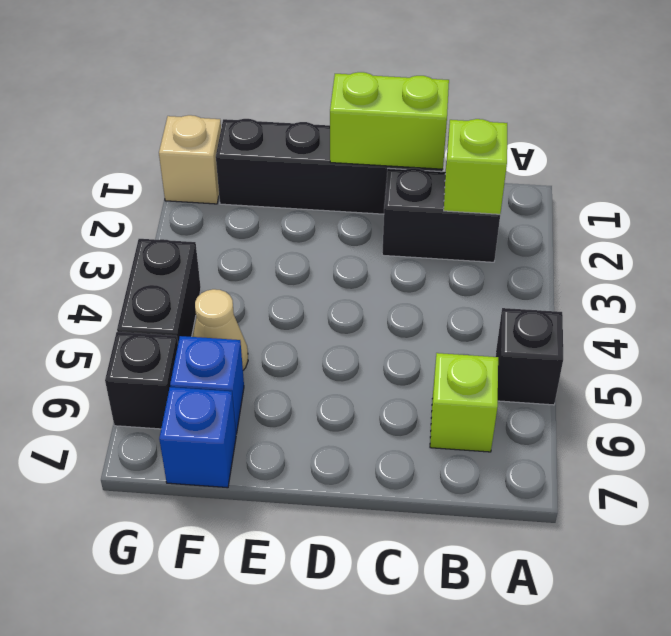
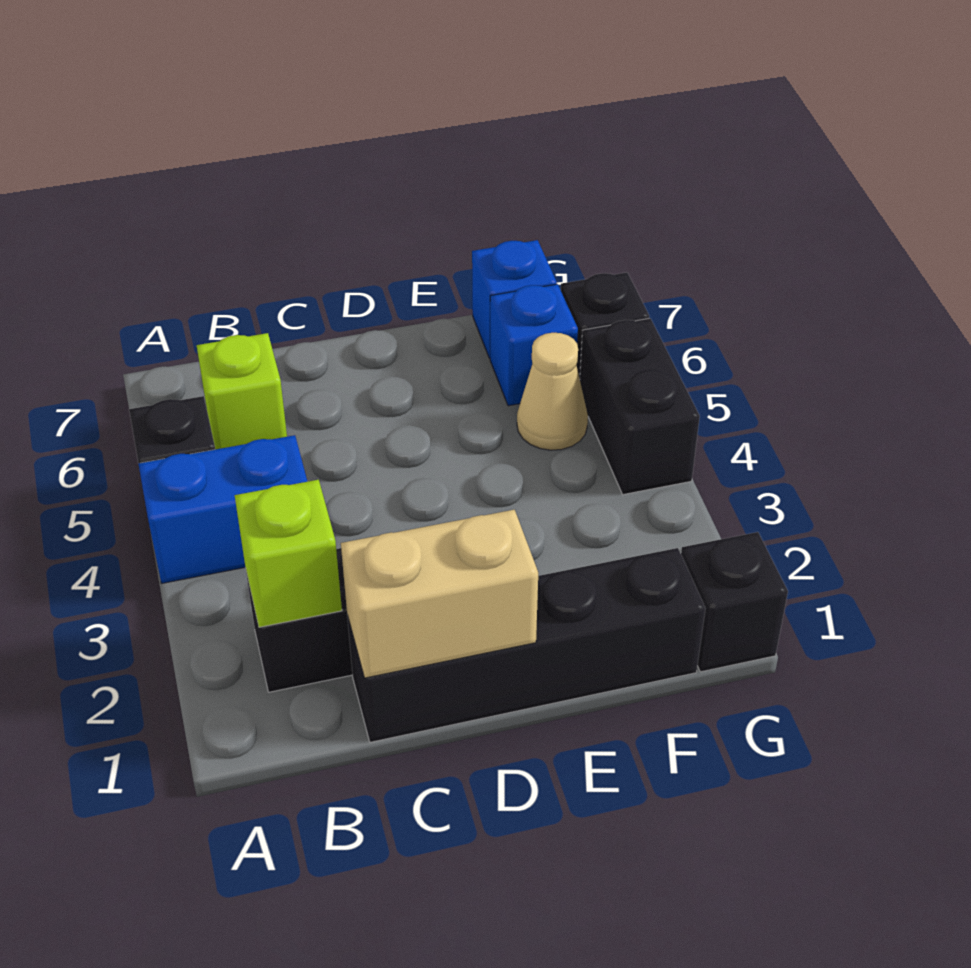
none -> blue 1x2 brick [138,435,308,583]
lime 1x2 brick [330,72,449,169] -> tan 1x2 brick [341,510,538,678]
tan 1x1 brick [159,115,221,204] -> black 1x1 brick [681,532,788,672]

